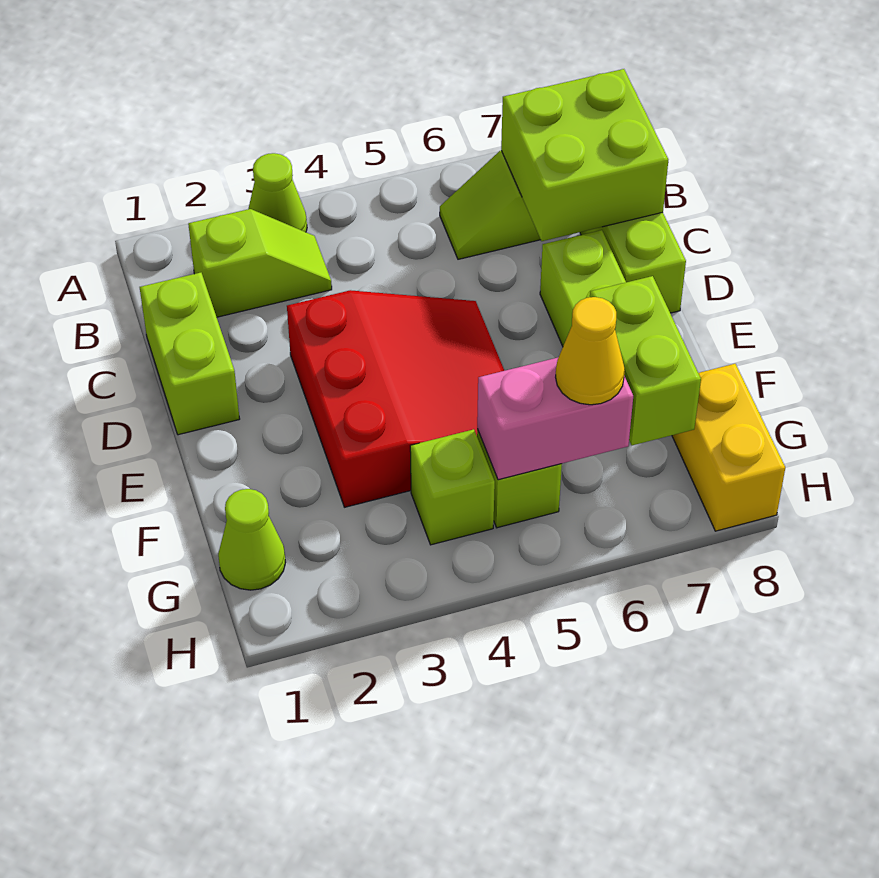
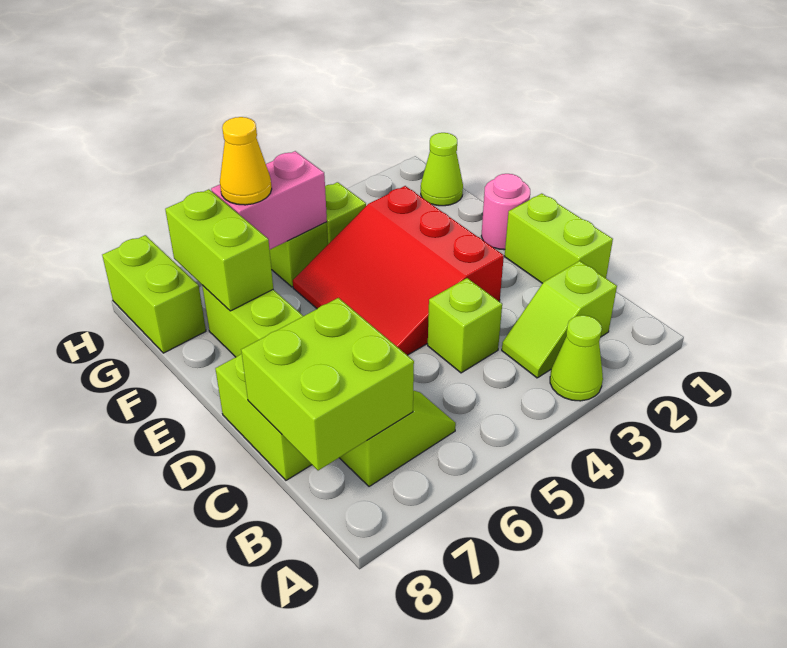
none -> lime 1x1 brick [428,278,502,373]
none -> pink 1x1 round brick [481,174,530,250]
yellow 1x2 brick [672,364,785,531] -> lime 1x2 brick [102,235,206,353]

